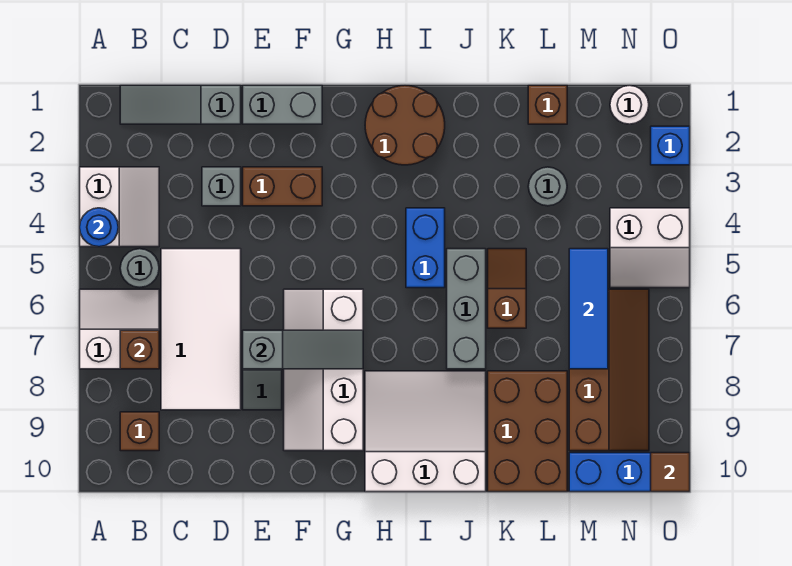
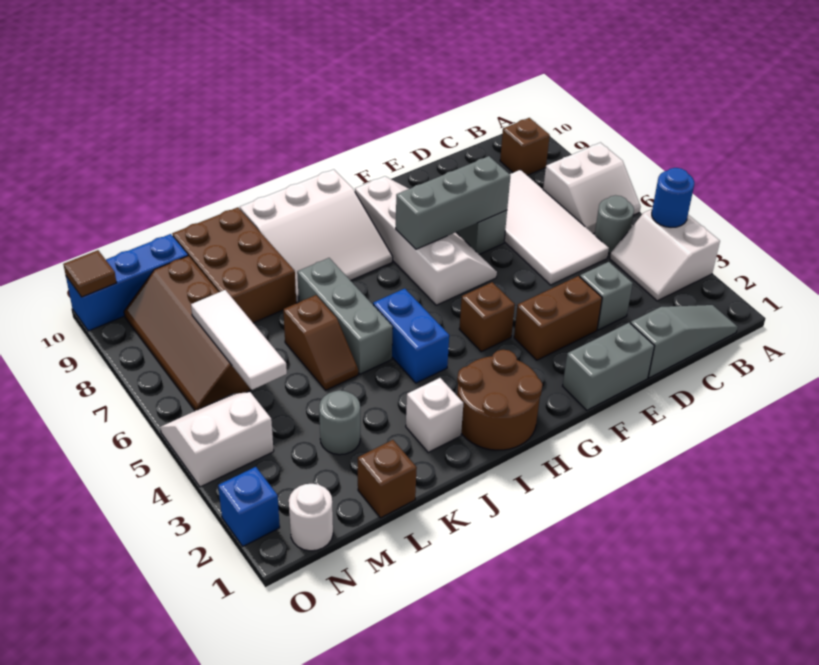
brown 1x1 brick [120,330,159,369] -> brown 1x1 brick moved to [459,282,515,352]
grey 1x3 slope [243,330,363,369] -> grey 1x3 brick [396,156,510,249]
none -> white 1x1 brick [406,378,463,452]
blue 1x3 tile [569,249,608,369] -> white 1x3 tile [191,290,287,390]

